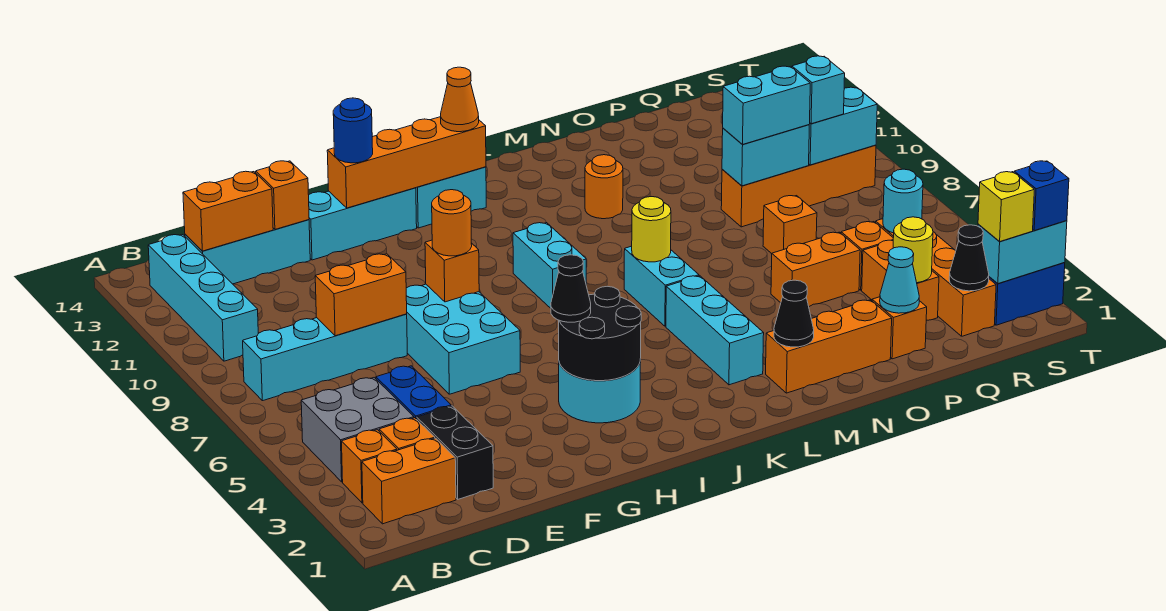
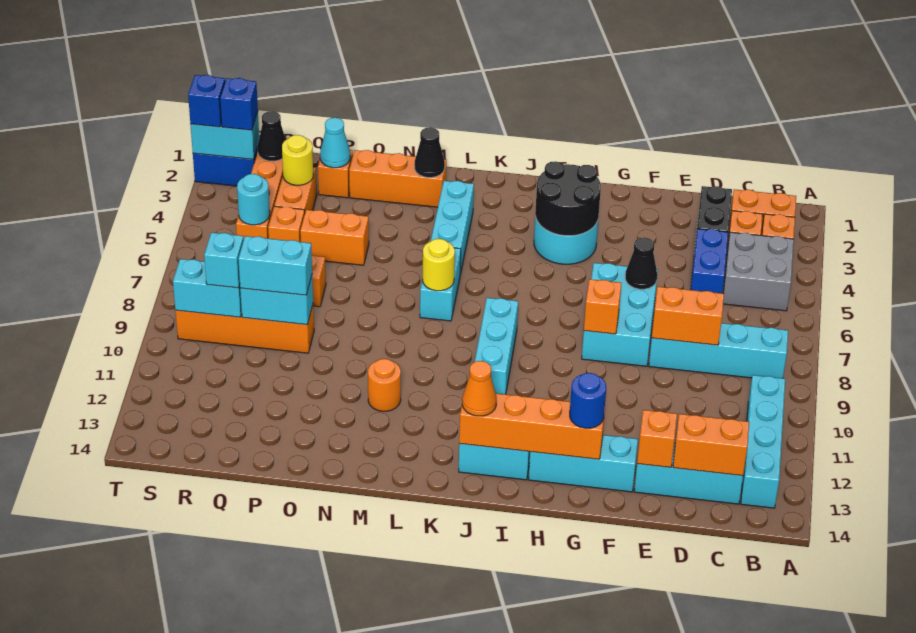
orange 1x1 round brick [432,190,472,256] -> none
black 1x1 cone [551,255,591,322] -> black 1x1 cone moved to [625,237,657,289]
cyan 1x2 brick [513,223,586,308] -> cyan 1x3 brick [475,298,518,394]
yellow 1x1 brick [978,172,1034,242] -> blue 1x1 brick [220,78,258,130]

